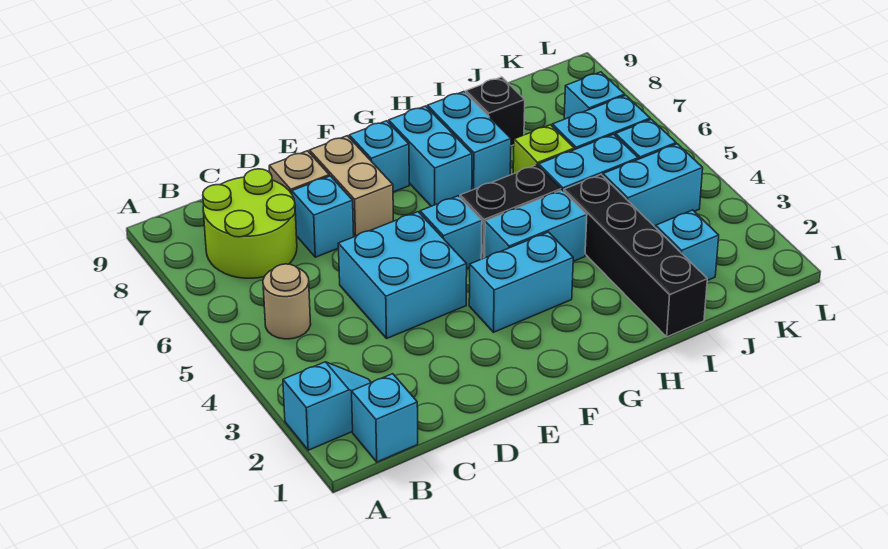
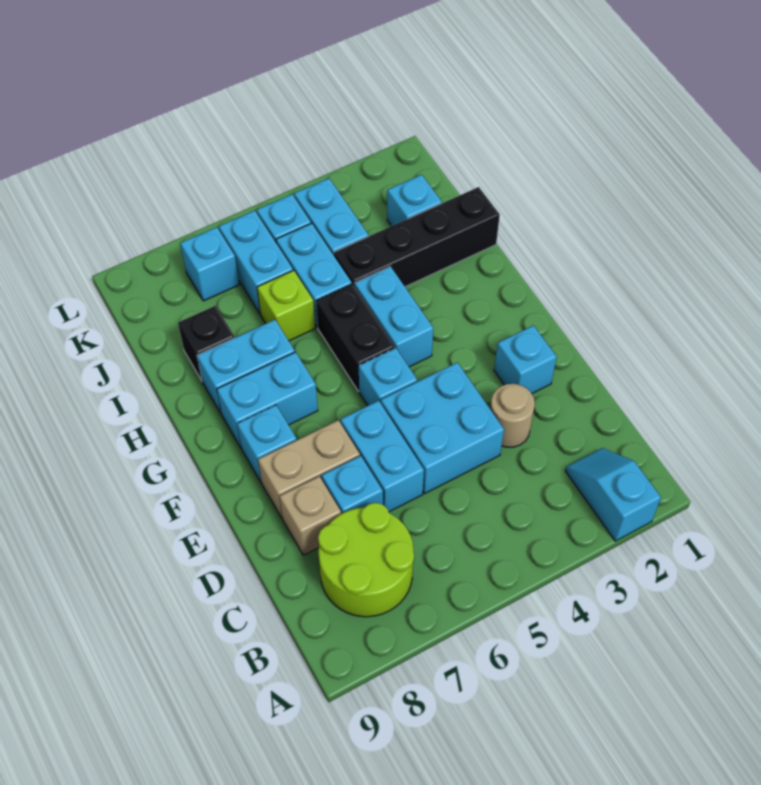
cyan 1x1 brick [352,374,418,462] -> cyan 1x1 brick moved to [494,325,557,393]
tan 1x1 round brick [263,264,311,339] -> tan 1x1 round brick moved to [490,384,535,447]
cyan 1x2 brick [469,232,573,332] -> cyan 1x2 brick moved to [341,401,424,512]

